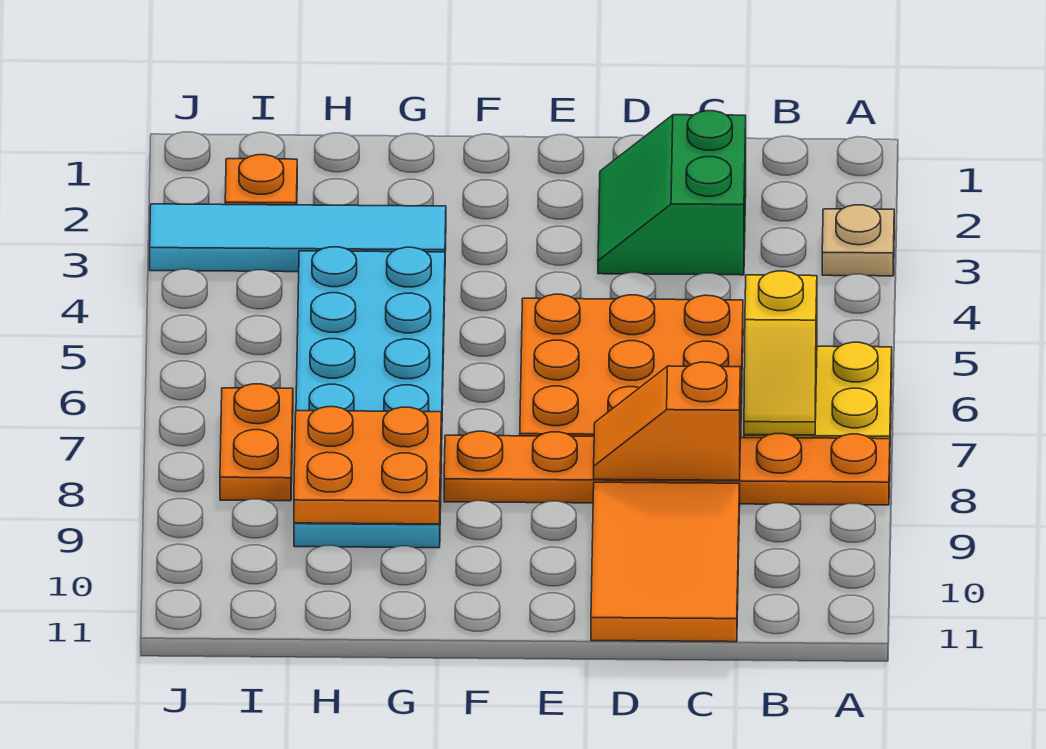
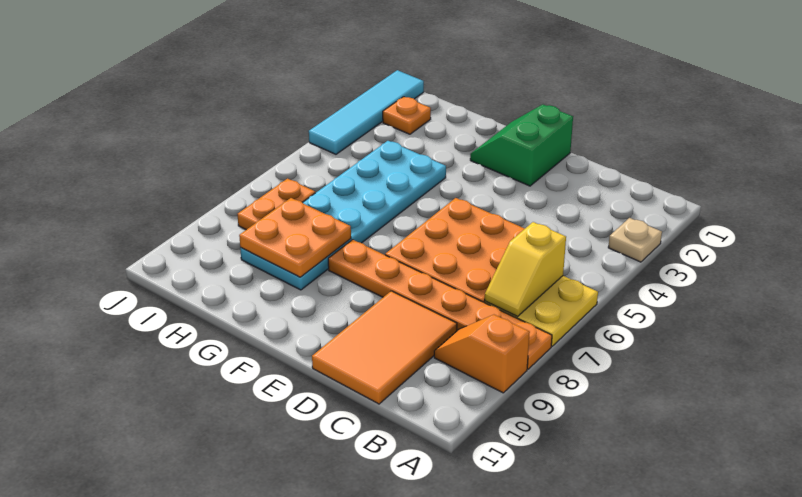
green 2x2 slope [598,111,746,275] -> green 2x2 slope moved to [470,104,573,186]
orange 1x2 slope [594,362,740,480] -> orange 1x2 slope moved to [434,315,530,393]
cyan 1x4 tile [150,204,446,272] -> cyan 1x4 tile turned to [309,70,424,154]

